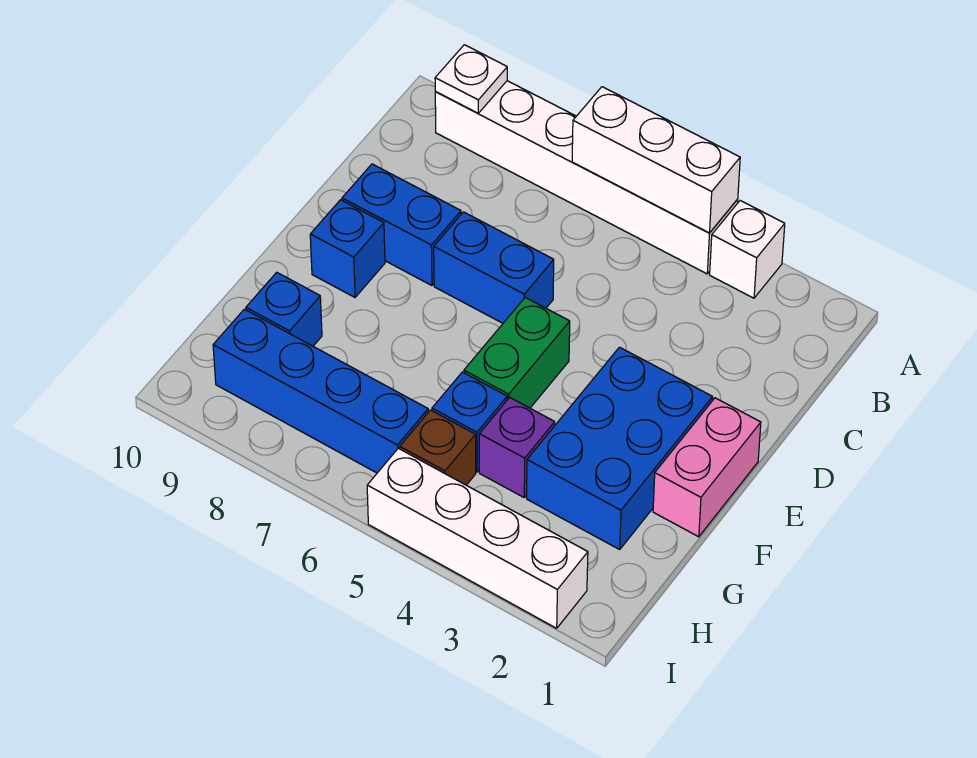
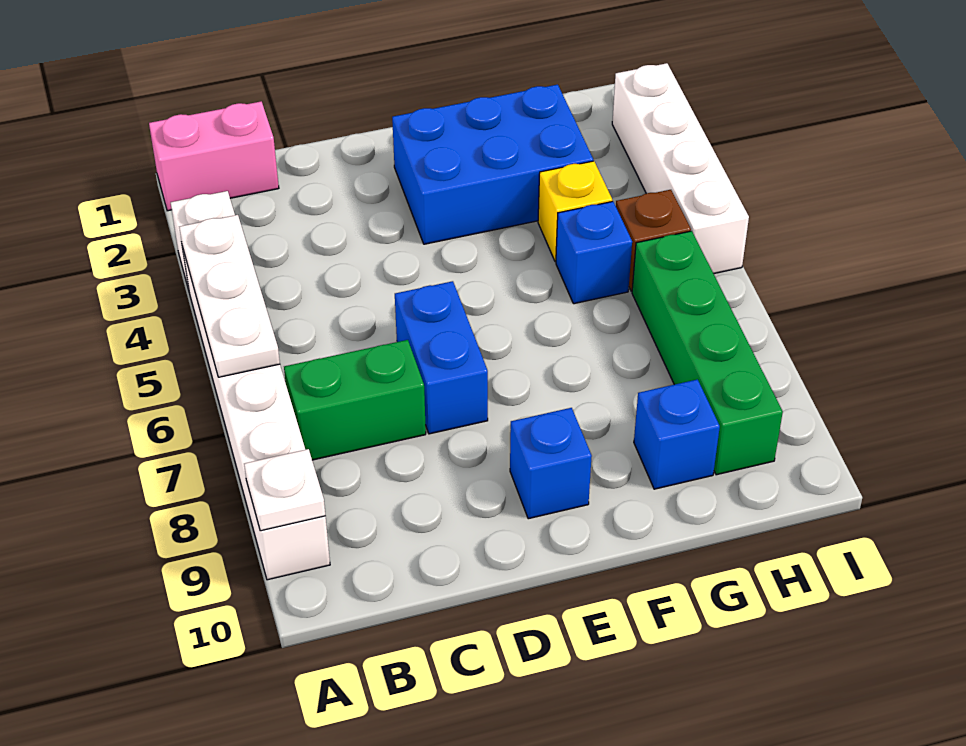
white 1x3 brick [572,87,740,233] -> white 1x3 plate [179,215,280,377]
blue 1x2 brick [342,164,461,285] -> none
pink 1x2 brick [653,398,761,537] -> pink 1x2 brick moved to [149,101,279,211]
green 1x2 brick [464,297,570,408] -> green 1x2 brick moved to [284,340,426,460]
purple 1x1 brick [479,397,555,497] -> yellow 1x1 brick [538,161,612,262]
blue 1x4 brick [213,309,428,473] -> green 1x4 brick [632,231,783,475]

